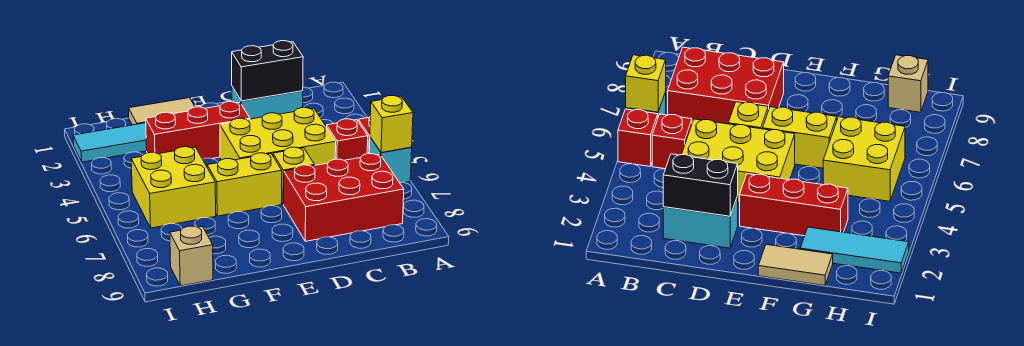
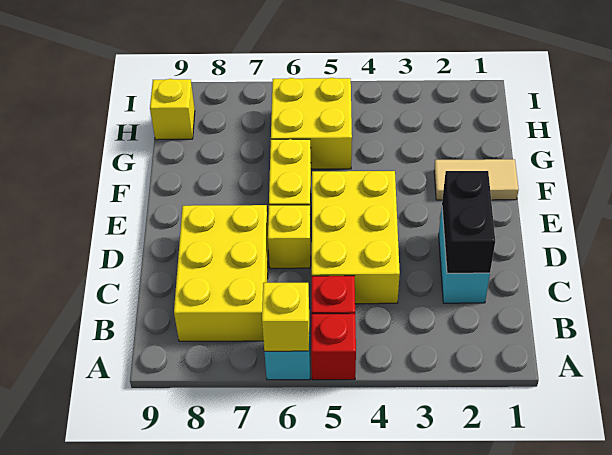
red 2x3 brick [284,154,404,241] -> yellow 2x3 brick [174,205,268,341]
red 1x3 brick [146,102,250,159] -> none
tan 1x2 tile [129,98,195,125] -> tan 1x2 tile turned to [434,159,519,200]
cyan 1x3 tile [73,123,147,162] -> none
tan 1x1 brick [170,226,213,286] -> yellow 1x1 brick [150,79,195,140]

